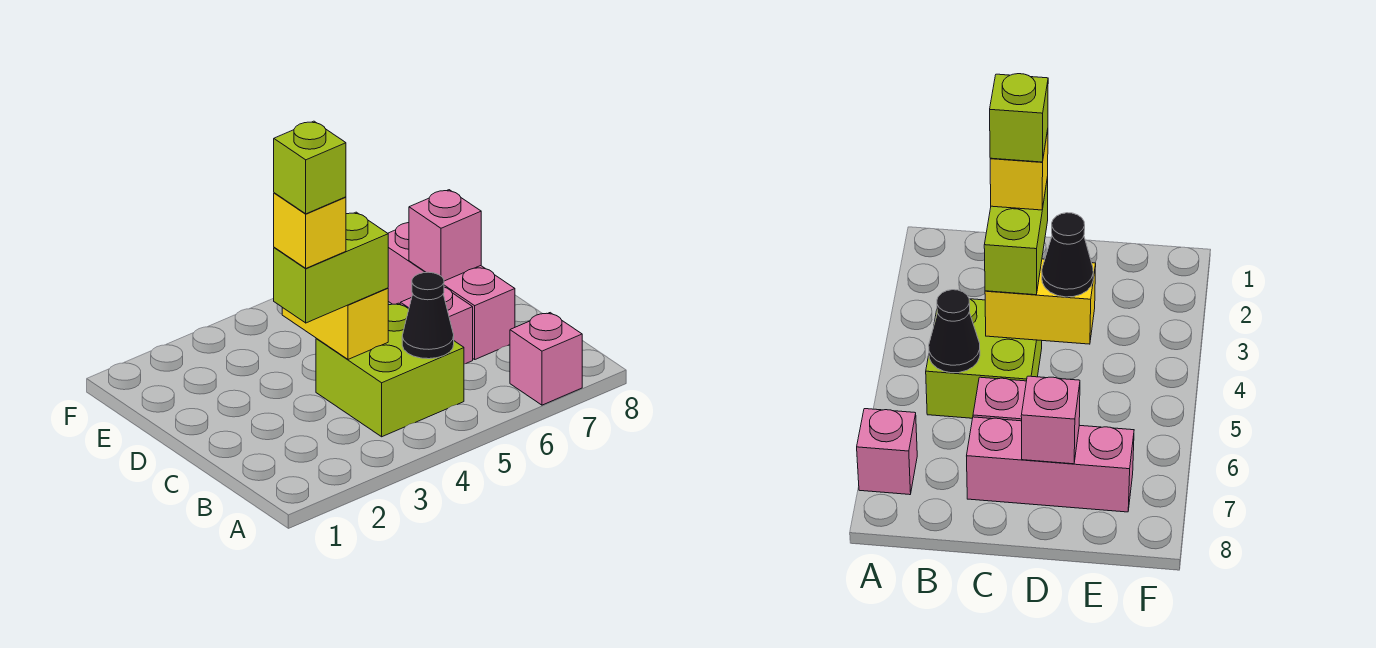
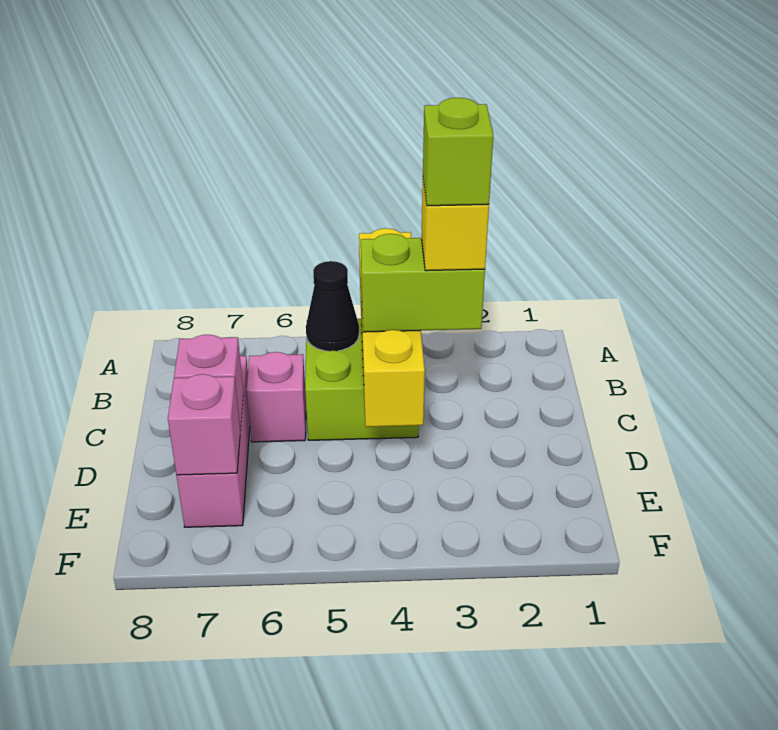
pink 1x1 brick [510,313,582,405] -> pink 1x1 brick moved to [168,374,240,475]
yellow 1x2 brick [282,288,388,359] -> yellow 1x4 brick [359,228,425,427]
black 1x1 cone [1042,213,1093,297] -> none

